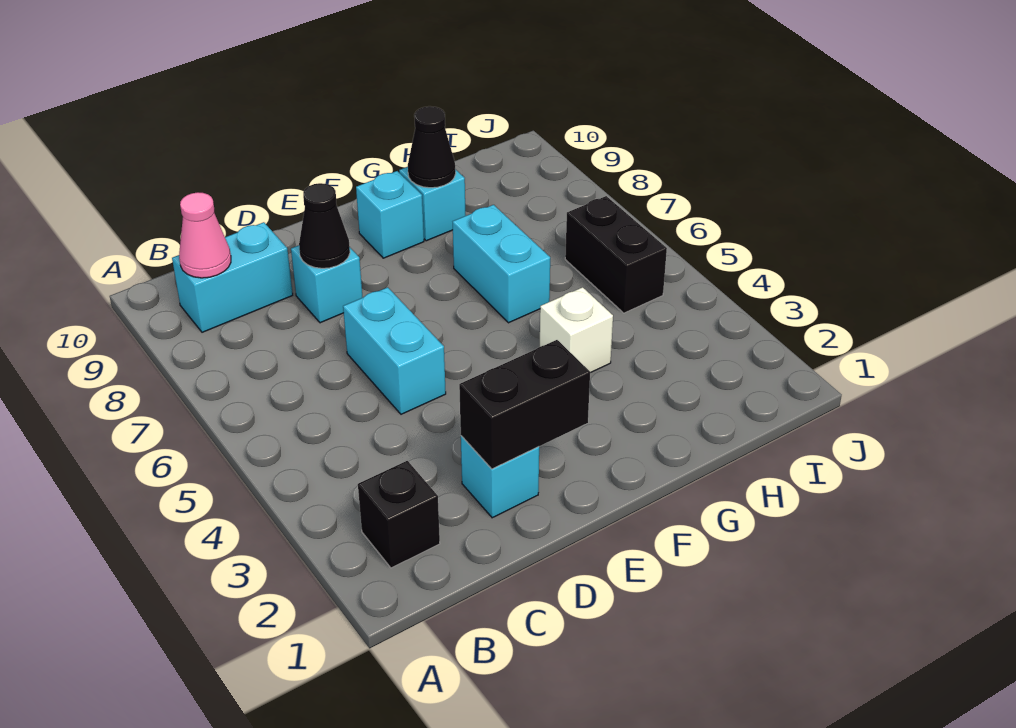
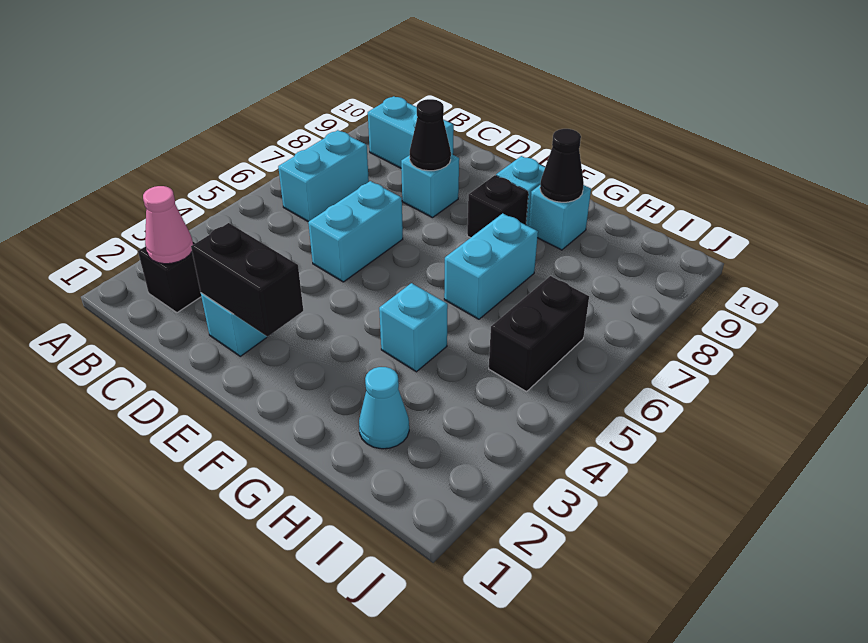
none -> cyan 1x2 brick [278,130,369,222]
pink 1x1 cone [179,192,231,278] -> pink 1x1 cone moved to [143,186,193,264]
none -> black 1x1 brick [467,175,528,238]
white 1x1 brick [540,287,613,373] -> cyan 1x1 brick [379,283,448,372]
none -> cyan 1x1 cone [359,367,409,449]

